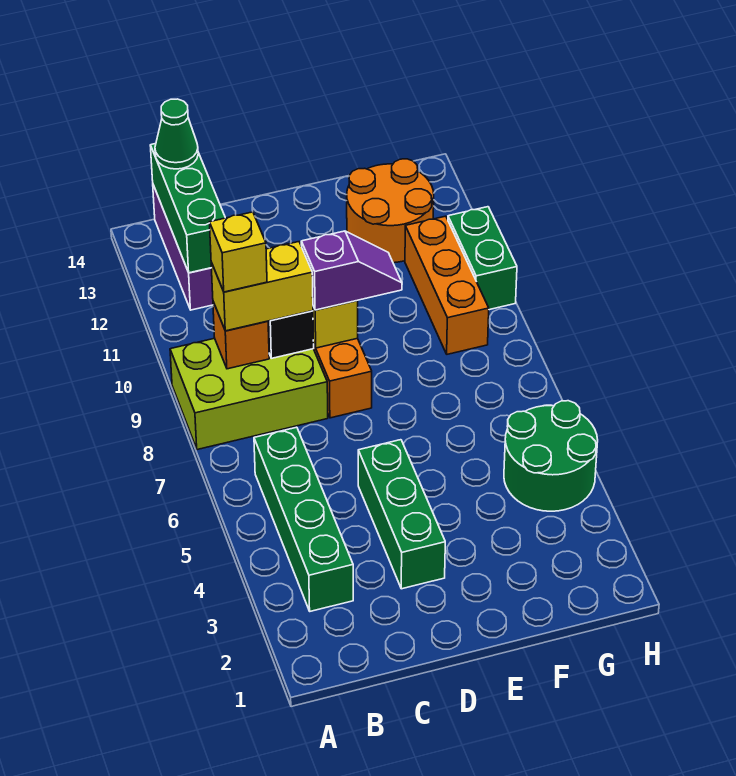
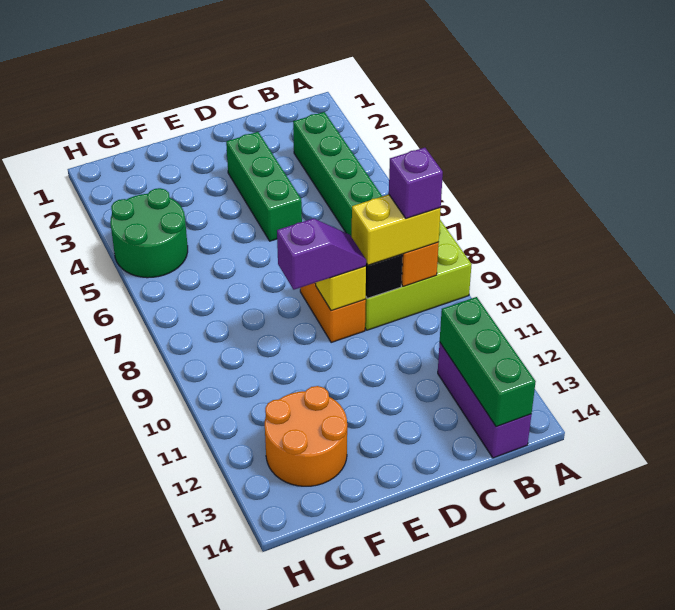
yellow 1x1 brick [210,212,267,292] -> purple 1x1 brick [389,148,443,219]
green 1x1 cone [155,99,198,169] -> none
purple 1x2 slope [301,231,402,310] -> purple 1x2 slope turned to [277,218,366,290]
orange 1x3 brick [405,216,489,354] -> none
green 1x2 brick [448,207,517,310] -> none

